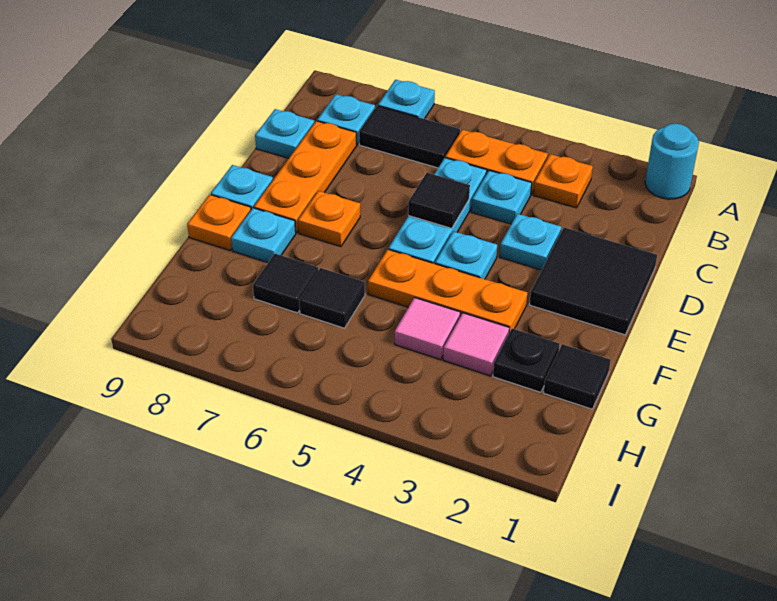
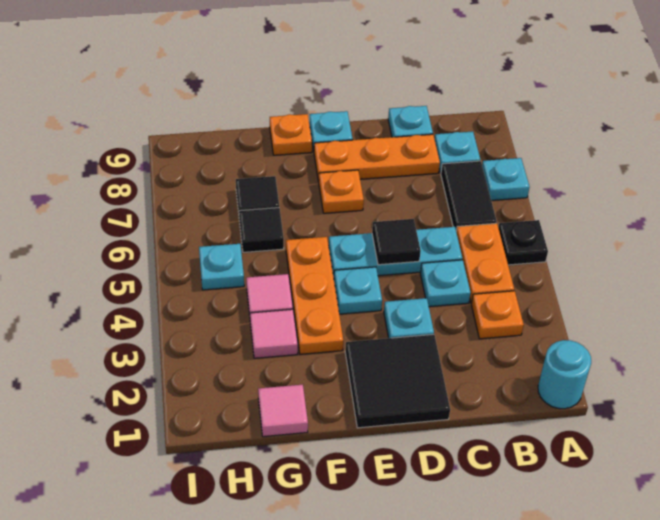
cyan 1x1 plate [231,208,296,263] -> cyan 1x1 plate moved to [199,244,244,290]
black 1x1 tile [544,344,611,409] -> pink 1x1 tile [258,385,308,437]
black 1x1 plate [493,328,560,392] -> black 1x1 plate moved to [498,220,548,265]

